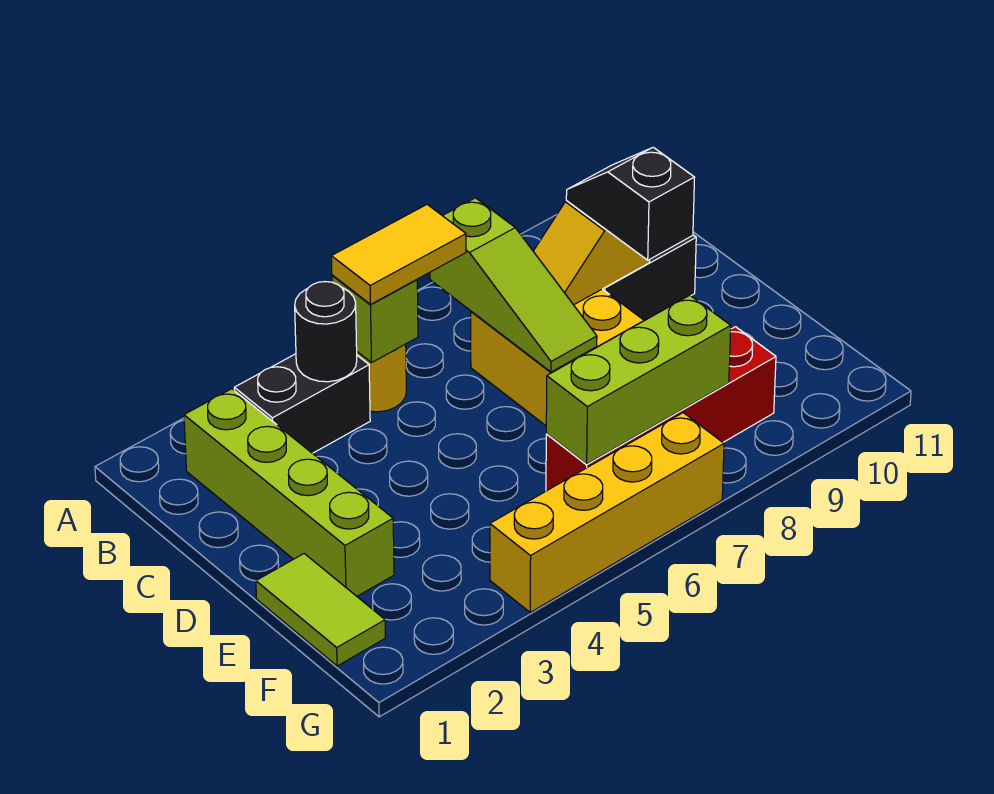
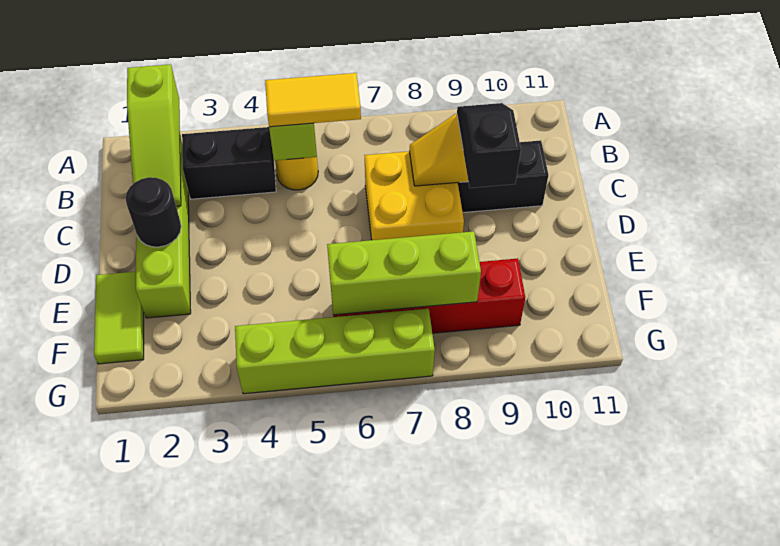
black 1x1 round brick [295,282,357,382] -> black 1x1 round brick moved to [126,177,181,247]
lime 1x3 slope [430,198,597,372] -> lime 1x3 slope moved to [127,64,181,206]
yellow 1x4 brick [490,413,724,612] -> lime 1x4 brick [235,309,435,394]

